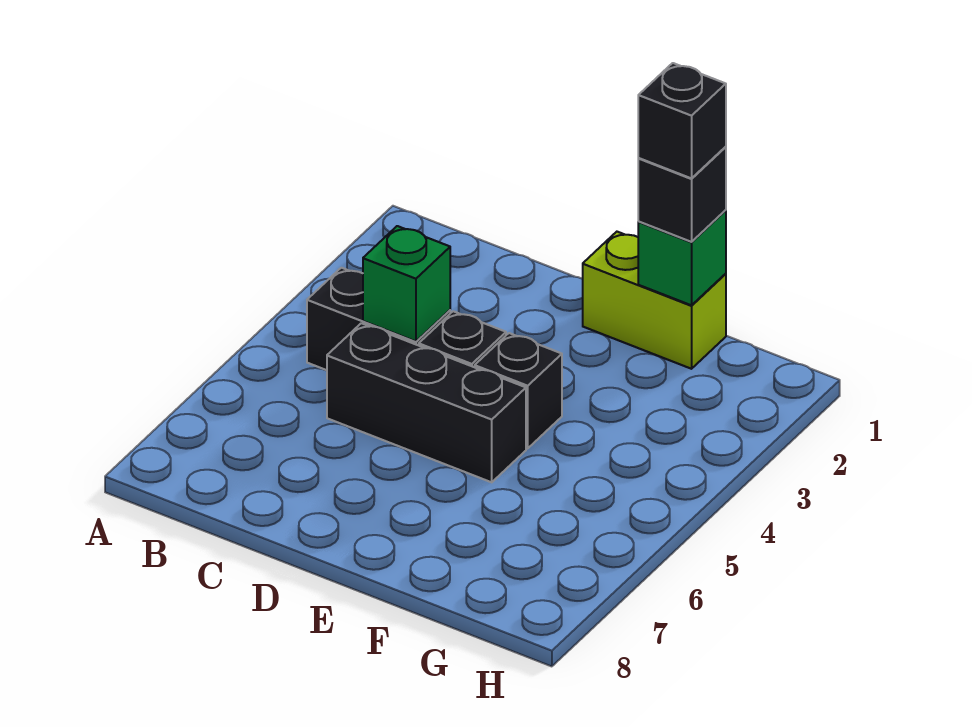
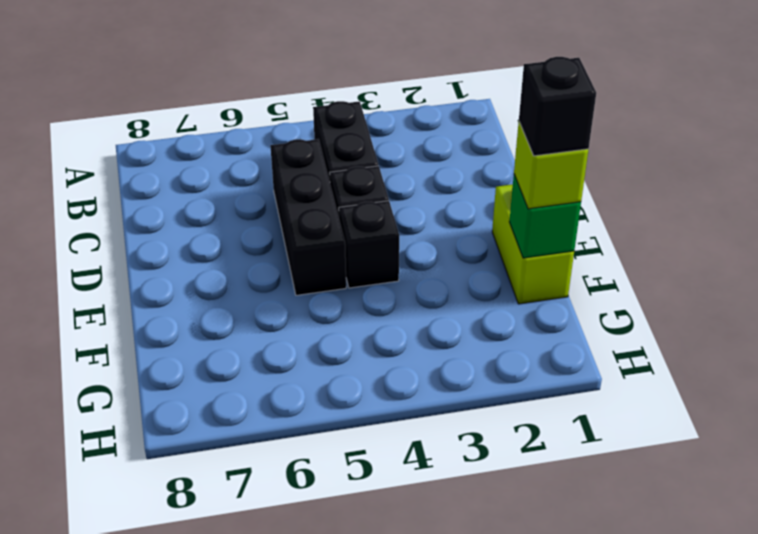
green 1x1 brick [363,226,450,341] -> none
black 1x1 brick [638,147,726,242] -> lime 1x1 brick [514,122,588,209]

